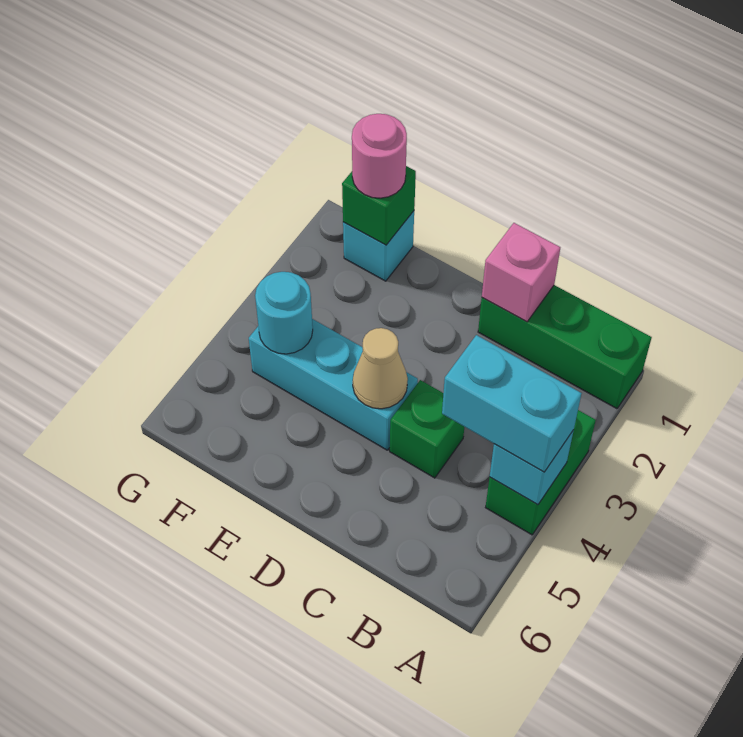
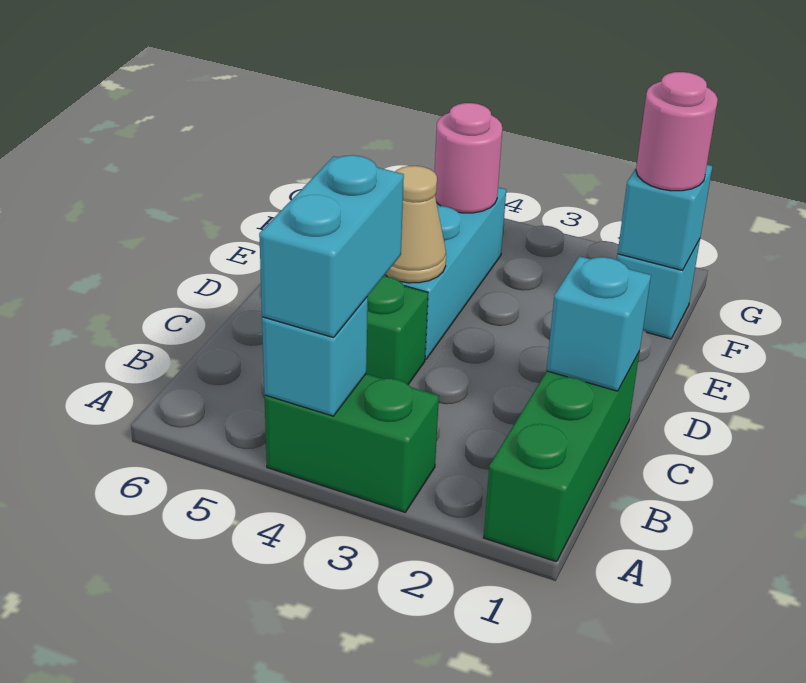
pink 1x1 brick [482,223,560,322] -> cyan 1x1 brick [546,256,651,391]
green 1x1 brick [342,166,416,245] -> cyan 1x1 brick [618,165,712,270]
cyan 1x1 round brick [255,272,313,354] -> pink 1x1 round brick [435,103,502,213]

